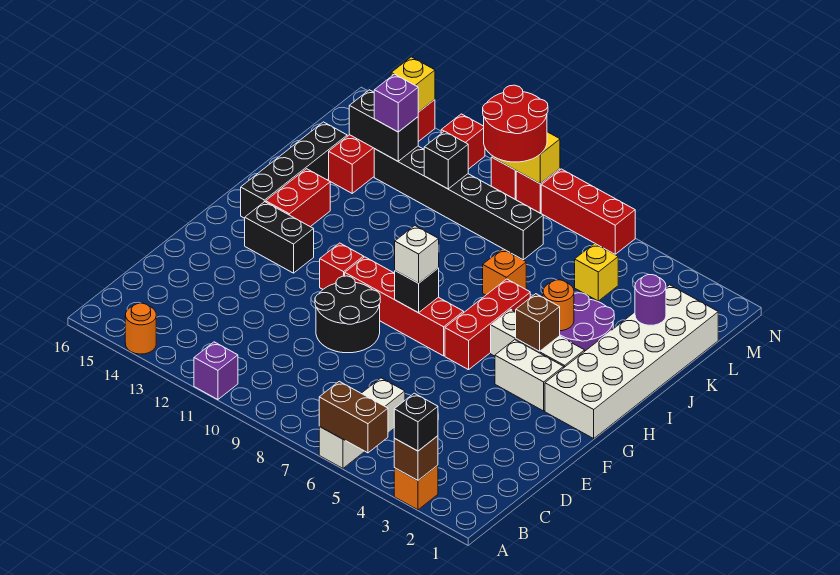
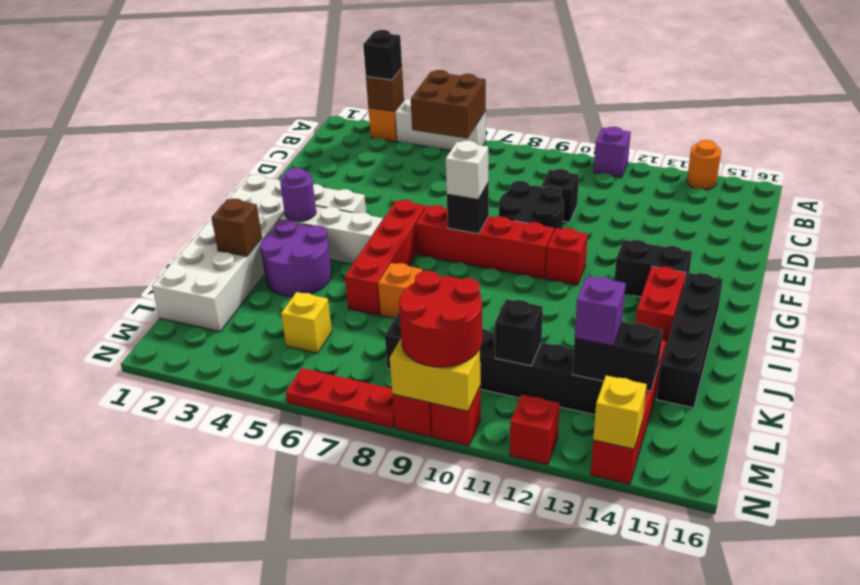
brown 1x2 brick [319,381,388,453] -> brown 2x2 brick [411,70,486,139]
white 1x3 brick [319,378,405,468] -> white 1x3 brick turned to [395,98,486,150]
none -> black 1x1 brick [541,169,579,222]
red 1x3 brick [445,279,530,370] -> red 1x4 brick [345,200,426,315]
brown 1x1 brick [516,294,560,351] -> brown 1x1 brick moved to [211,199,262,256]
orange 1x1 round brick [543,280,574,331] -> none
purple 1x1 round brick [635,275,666,325] -> purple 1x1 round brick moved to [280,168,316,222]
red 1x3 brick [541,169,635,254] -> red 1x3 plate [286,368,395,428]

